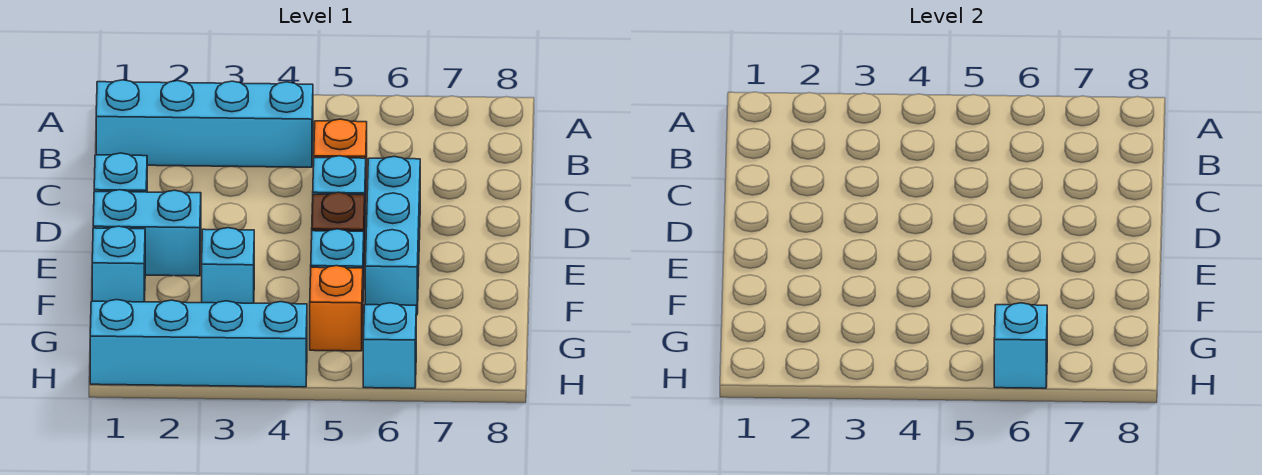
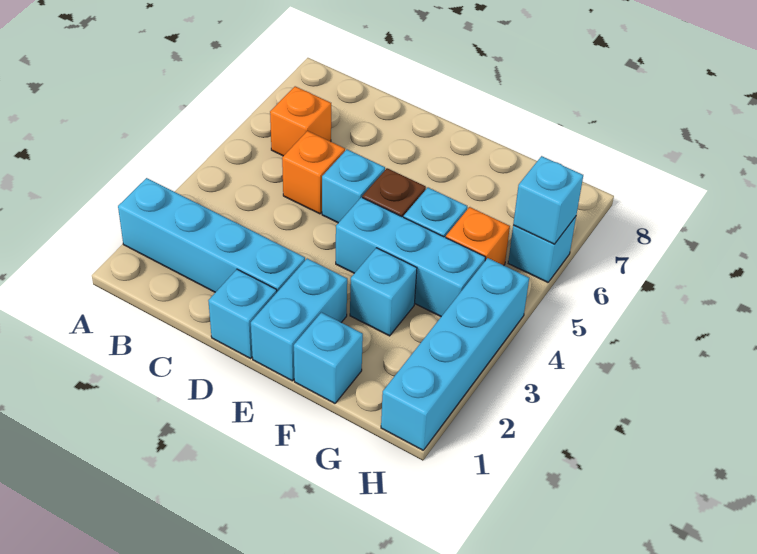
cyan 1x4 brick [96,80,313,167] -> cyan 1x4 brick turned to [118,178,305,292]
none -> orange 1x1 brick [270,86,331,156]
cyan 1x3 brick [365,156,420,315] -> cyan 1x3 brick moved to [336,197,485,316]

